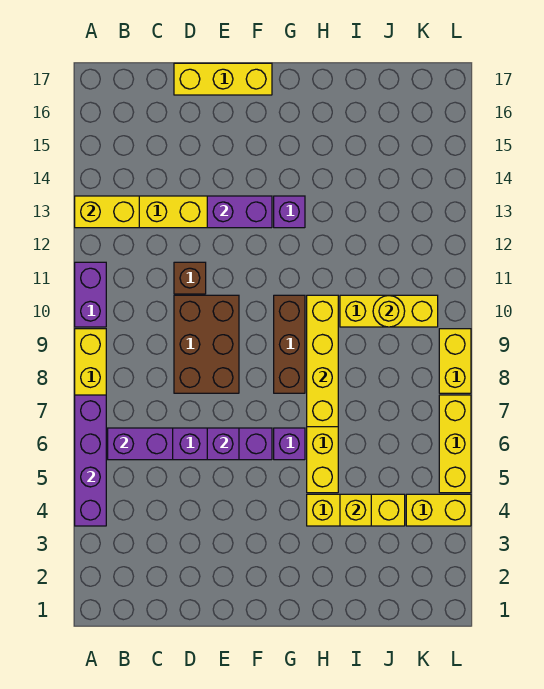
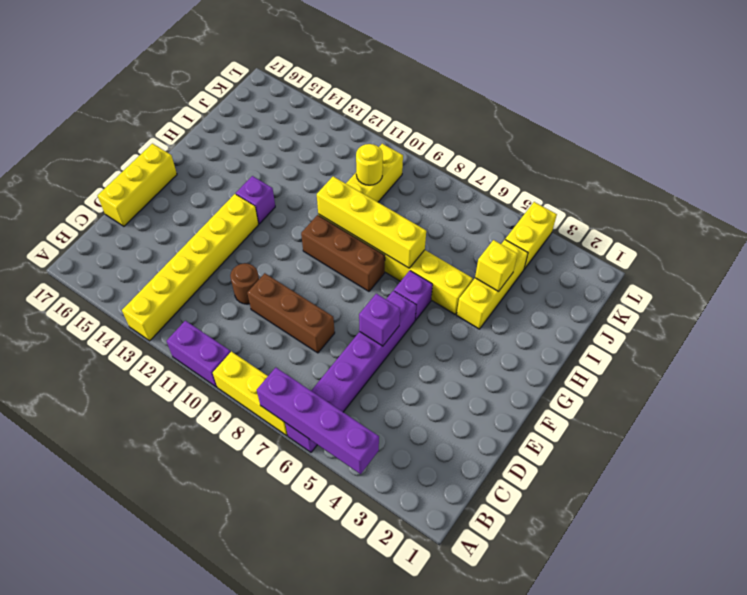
yellow 1x2 brick [75,196,139,228] -> none
purple 1x2 brick [108,428,173,460] -> none
brown 2x3 brick [174,295,239,393] -> brown 1x3 brick [247,273,335,353]
brown 1x1 brick [174,262,206,294] -> brown 1x1 round brick [230,263,259,304]
purple 1x2 brick [207,196,272,228] -> none
yellow 1x3 brick [439,395,471,493] -> none
yellow 1x2 brick [439,329,471,393] -> none

